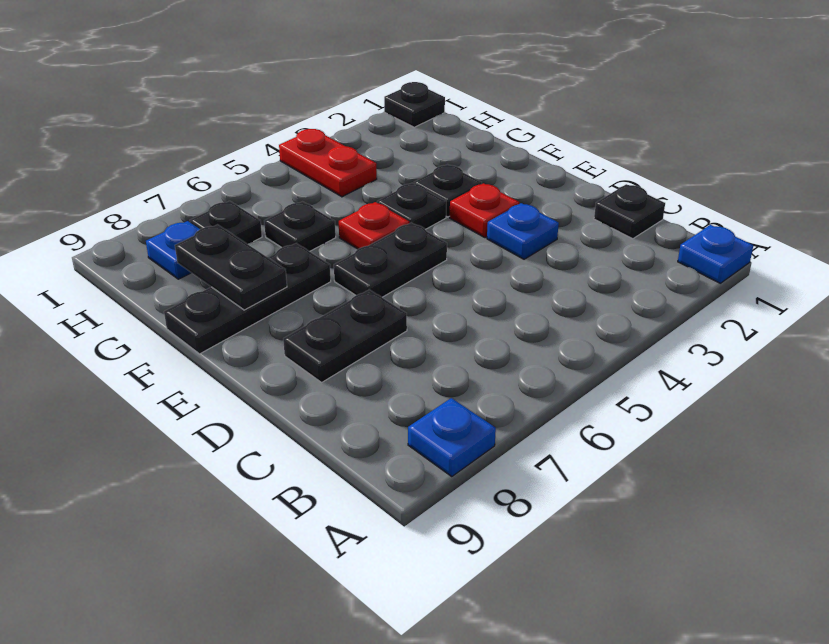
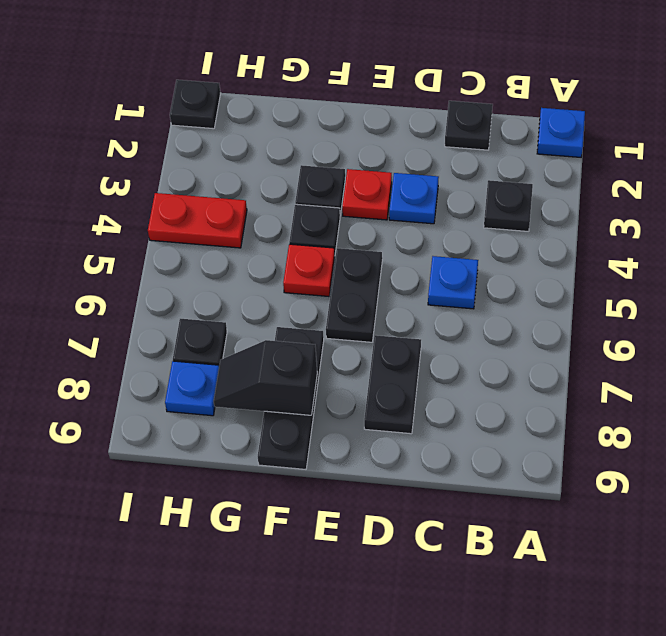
blue 1x1 plate [408,398,496,477] -> blue 1x1 plate moved to [428,256,478,309]
black 1x2 plate [175,225,287,310] -> black 1x2 slope [214,340,317,415]
black 1x1 plate [264,202,336,251] -> black 1x1 plate moved to [484,180,533,232]

